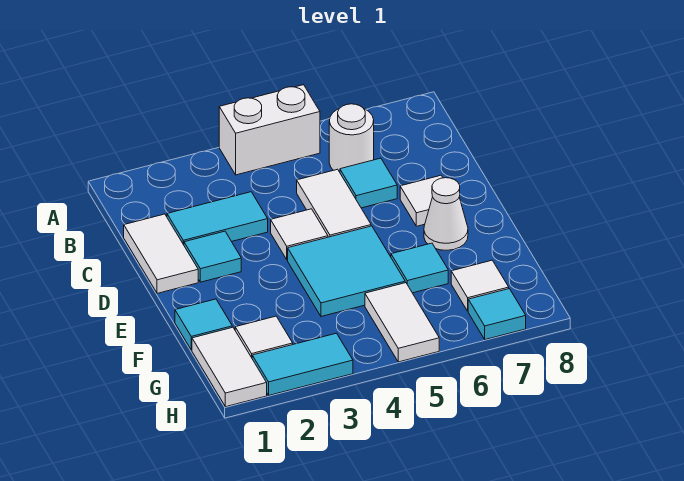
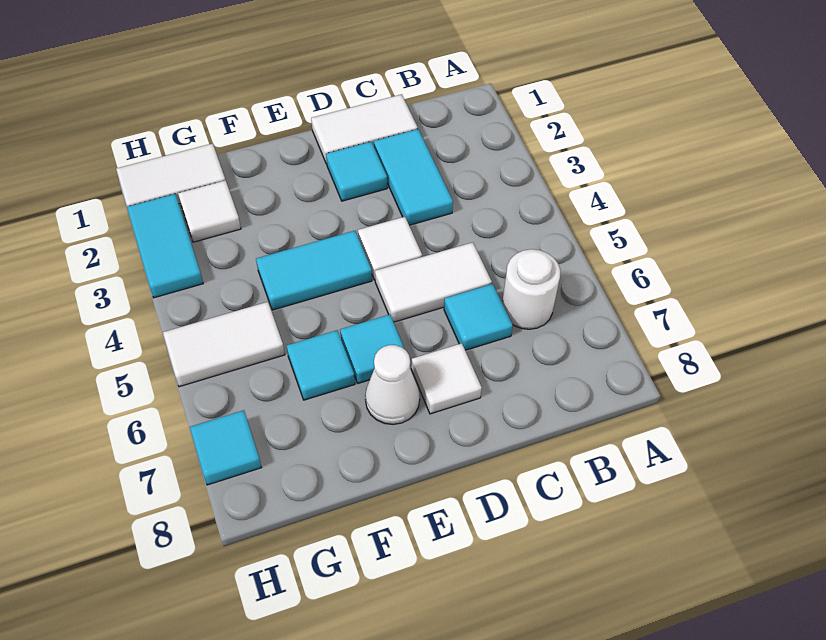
white 1x2 brick [219,85,320,175] -> none
cyan 2x2 tile [288,226,405,316] -> cyan 1x2 tile [256,231,372,310]
cyan 1x1 tile [175,299,232,350] -> cyan 1x1 tile moved to [340,315,404,383]
white 1x1 tile [451,260,509,311] -> none

